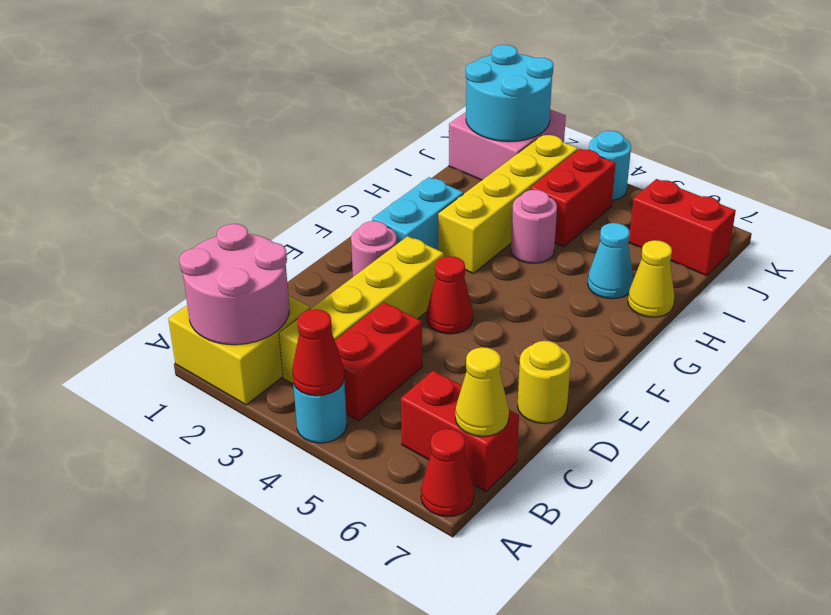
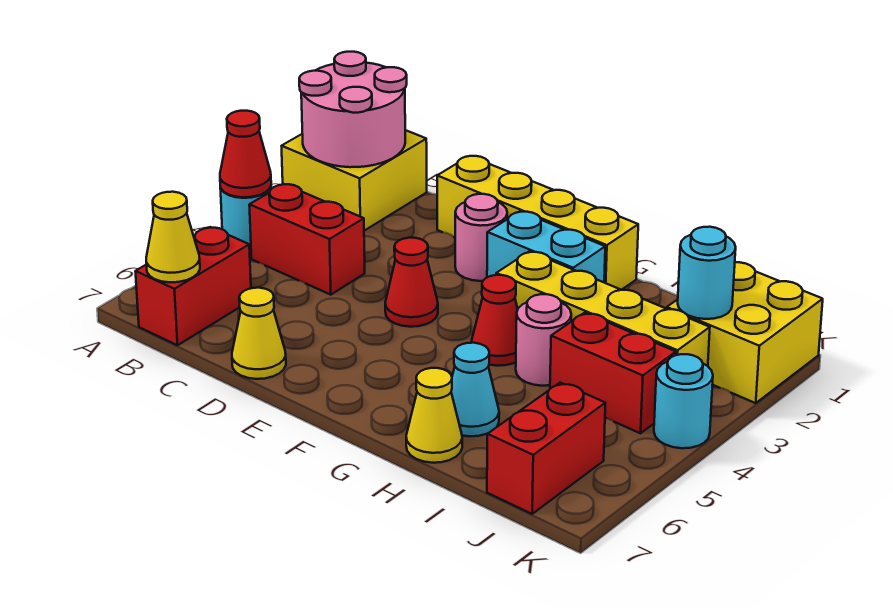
red 1x1 cone [421,429,474,517] -> red 1x1 cone moved to [472,275,518,366]
yellow 1x4 brick [279,236,444,384] -> yellow 1x4 brick moved to [437,156,638,290]
yellow 1x1 round brick [518,341,571,423] -> yellow 1x1 cone [232,288,286,379]
pink 2x2 brick [449,109,566,180] -> yellow 2x2 brick [667,262,823,403]
cyan 2x2 round brick [466,45,553,142] -> cyan 1x1 round brick [678,227,736,319]

